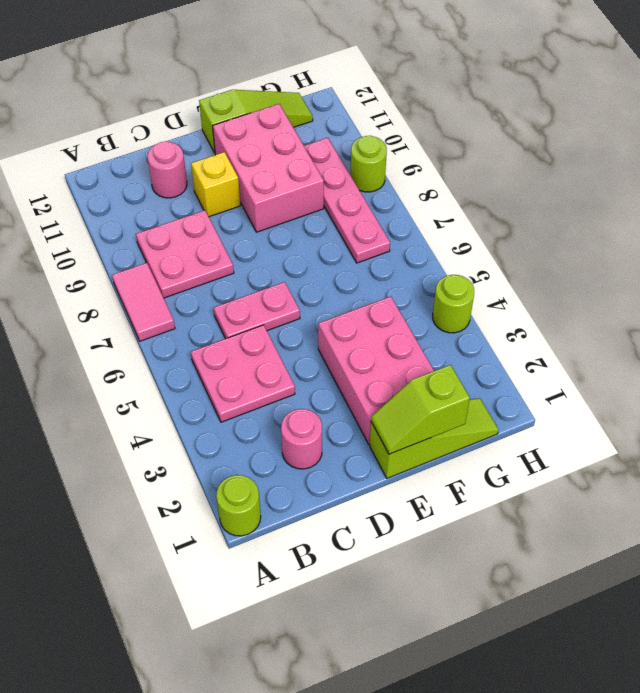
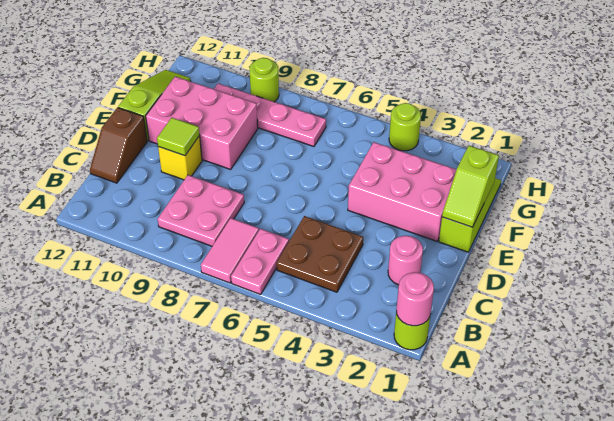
pink 1x2 tile [112,263,175,341] -> pink 1x2 tile turned to [201,218,259,283]
pink 2x2 plate [191,325,295,422] -> brown 2x2 plate [277,216,363,292]
pink 1x2 plate [214,282,300,339] -> pink 1x2 plate moved to [231,229,289,294]
pink 1x1 round brick [147,142,187,198] -> pink 1x1 round brick moved to [396,272,434,326]
none -> brown 1x2 slope [90,107,147,183]
none -> lime 1x1 tile [157,118,200,156]

